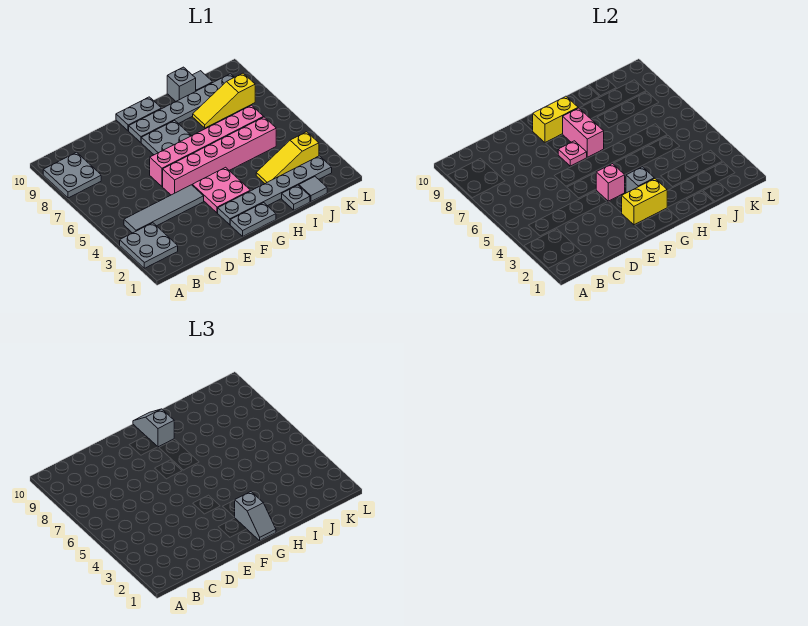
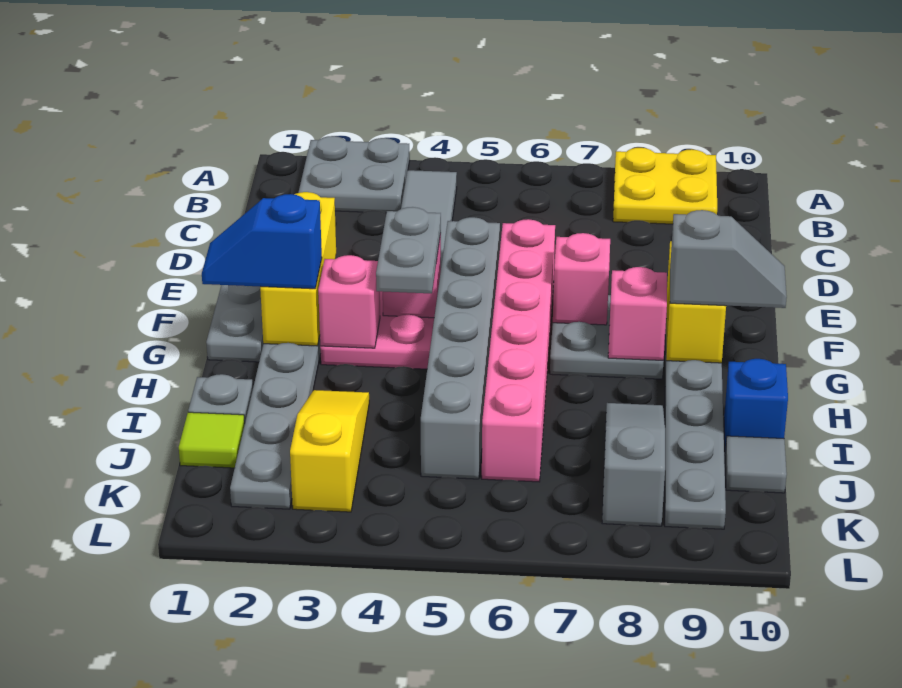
grey 2x2 plate [43,152,101,198] -> yellow 2x2 plate [613,148,717,224]
pink 1x6 brick [163,117,276,195] -> grey 1x6 brick [421,217,500,479]
yellow 1x2 brick [622,178,667,225] -> yellow 1x3 brick [260,192,336,346]
pink 1x1 plate [558,141,587,166] -> pink 1x1 brick [553,233,610,325]
grey 1x2 plate [116,97,161,131] -> grey 1x2 plate moved to [376,207,441,293]
grey 1x2 slope [235,492,276,541] -> blue 1x2 slope [202,194,322,289]
grey 1x1 brick [626,167,654,193] -> pink 1x1 brick [318,255,380,348]
pink 1x2 brick [563,108,604,157] -> pink 1x1 brick [608,267,667,360]
yellow 1x3 slope [193,73,255,128] -> grey 1x3 slope [602,403,665,526]
grey 1x1 brick [167,67,196,101] -> blue 1x1 brick [724,359,788,450]
grey 1x1 tile [299,177,327,201] -> lime 1x1 tile [179,412,245,468]

